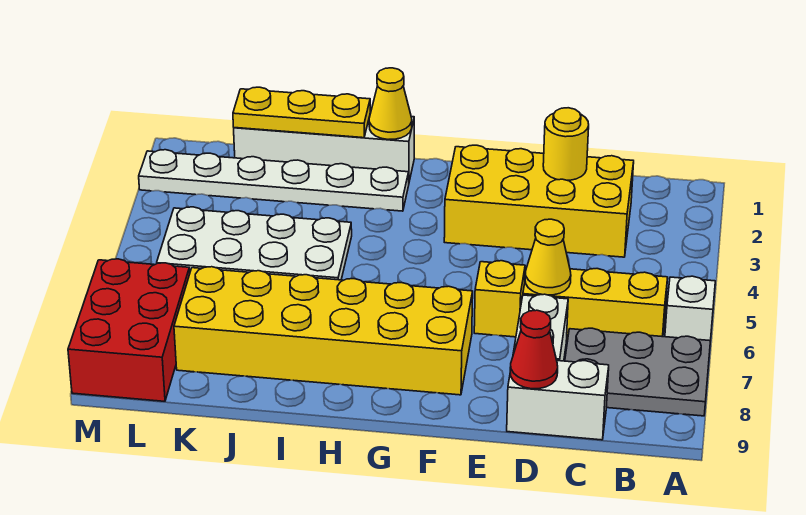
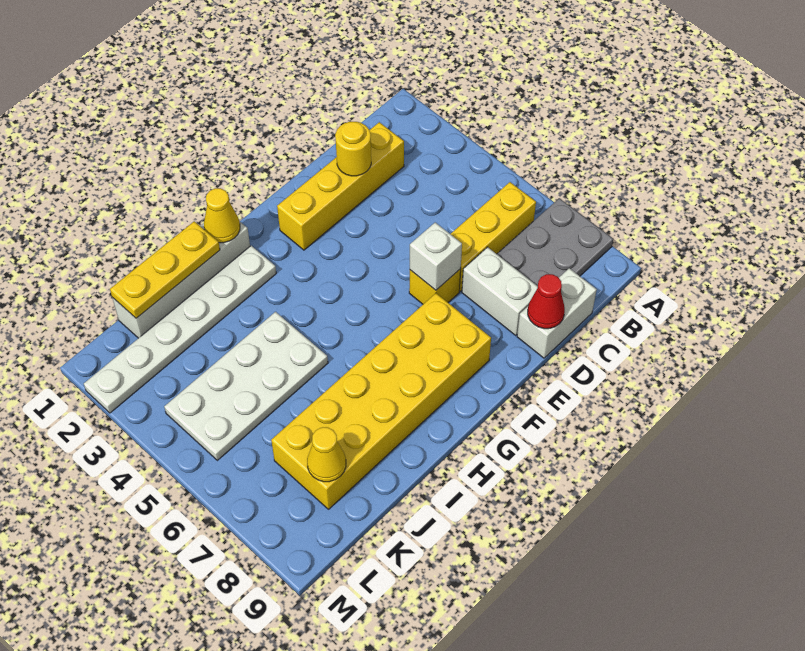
white 1x1 brick [665,276,715,341] -> white 1x1 brick moved to [410,222,462,290]
yellow 2x4 brick [444,145,634,257] -> yellow 1x4 brick [277,122,404,250]
yellow 1x1 cone [525,219,571,295] -> yellow 1x1 cone moved to [307,427,346,482]
red 2x3 brick [68,259,190,401] -> none

